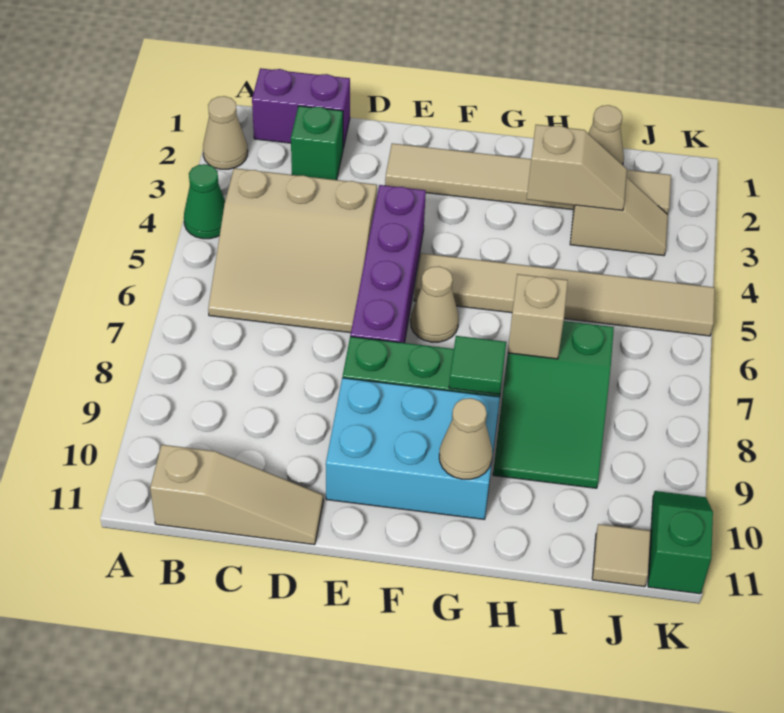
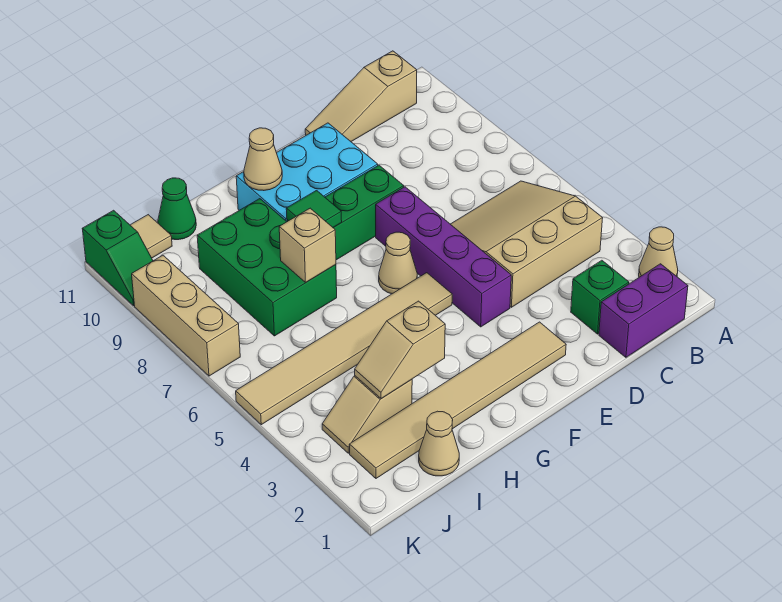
green 1x1 cone [184,164,225,239] -> green 1x1 cone moved to [158,178,196,240]
green 2x3 slope [493,321,614,488] -> green 2x3 brick [197,199,337,336]
none -> tan 1x3 brick [132,255,240,376]

